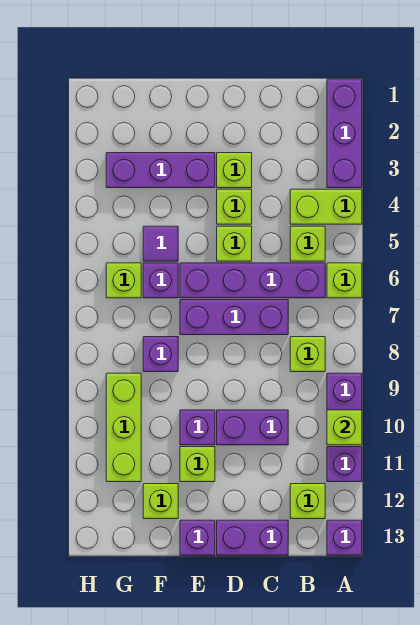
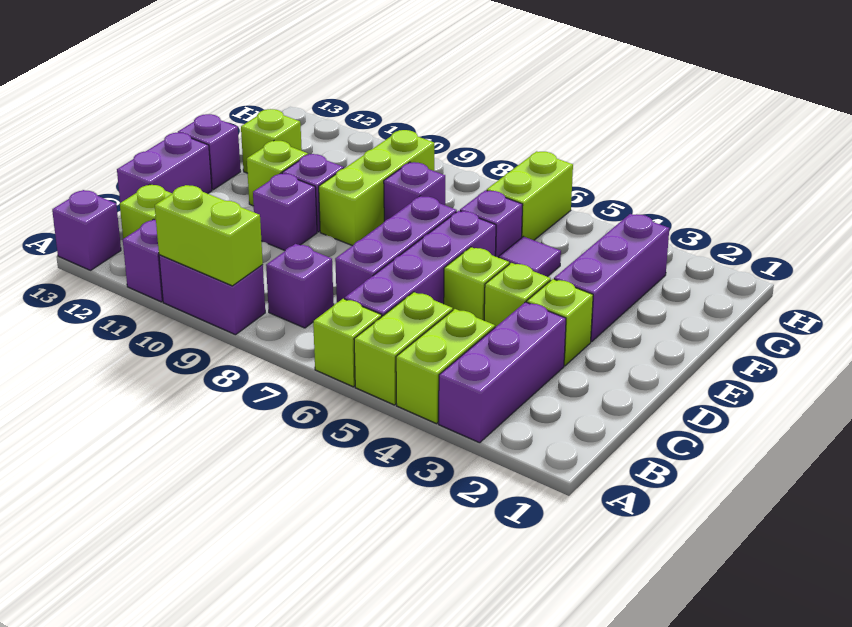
purple 1x3 brick [327,79,362,188] -> purple 1x3 brick turned to [439,302,566,443]
lime 1x1 brick [327,410,362,445] -> lime 1x2 brick [155,185,263,286]
lime 1x1 brick [290,226,325,261] -> lime 1x2 brick [354,292,453,405]
lime 1x1 brick [290,337,325,372] -> purple 1x1 brick [266,244,334,328]
purple 1x2 brick [217,410,288,445] -> purple 1x1 brick [253,173,317,250]
lime 1x1 brick [106,263,141,298] -> lime 1x2 brick [487,151,573,240]
lime 1x3 brick [106,373,141,482] -> lime 1x3 brick turned to [319,130,434,246]

